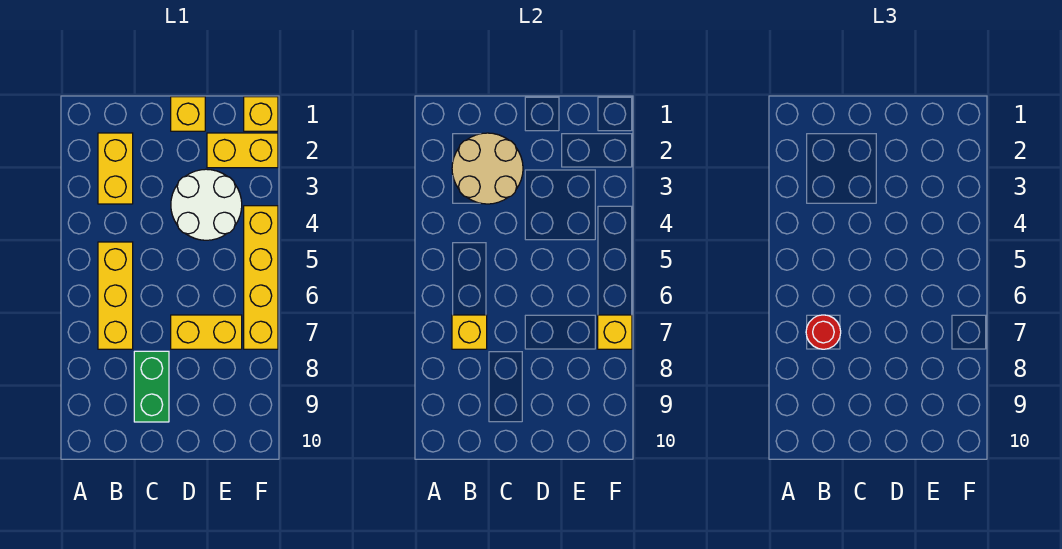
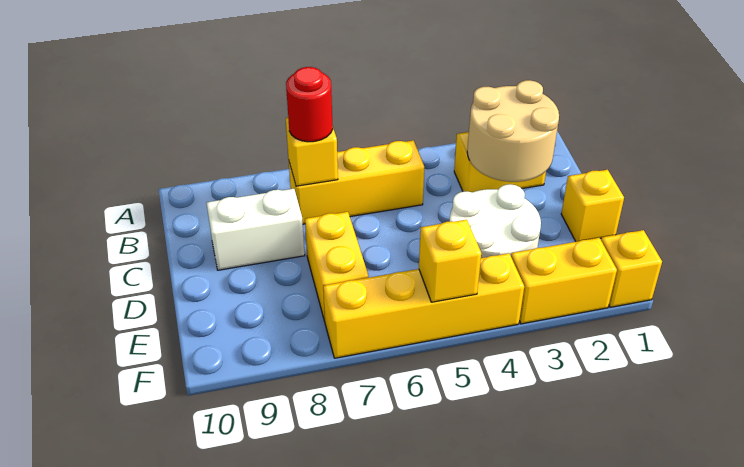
green 1x2 brick [134,351,169,422] -> white 1x2 brick [207,189,305,270]
yellow 1x2 brick [207,133,278,168] -> yellow 1x2 brick turned to [511,238,617,324]
yellow 1x1 brick [598,315,632,349] -> yellow 1x1 brick moved to [419,220,481,302]

